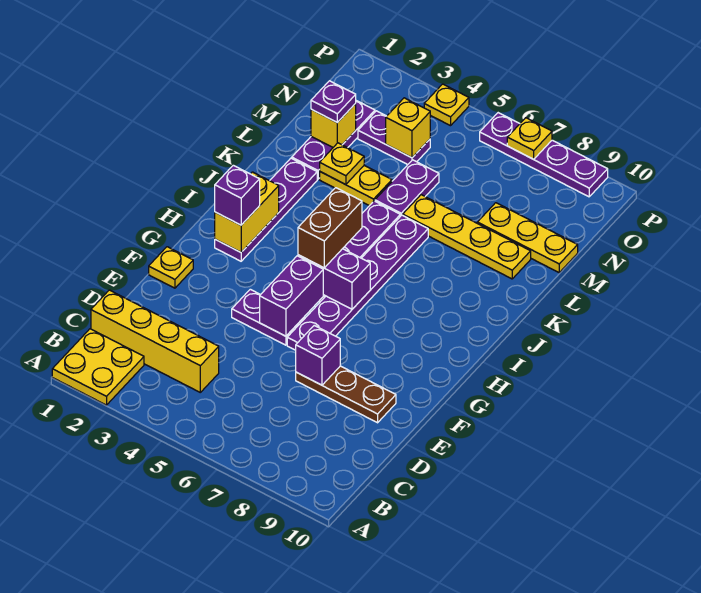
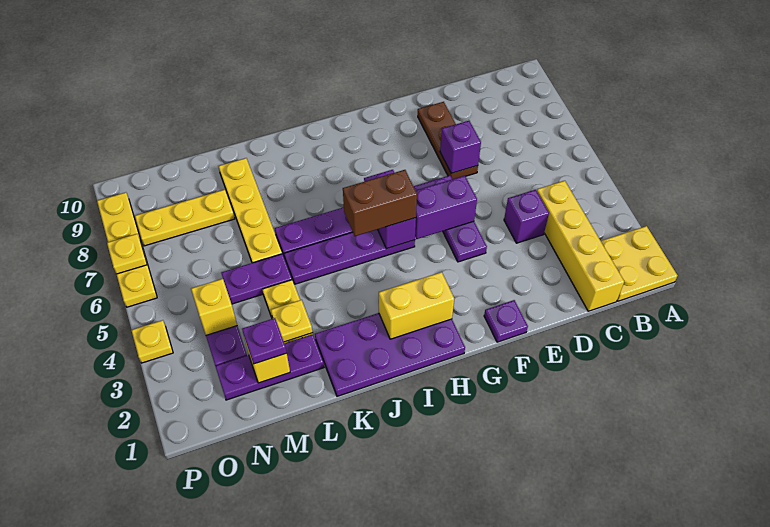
yellow 1x1 plate [149,247,193,288] -> purple 1x1 plate [484,300,528,342]
purple 1x4 plate [215,158,317,261] -> purple 2x4 plate [315,313,465,396]
purple 1x1 brick [215,165,260,225] -> purple 1x1 brick moved to [504,190,549,243]
yellow 1x3 plate [477,203,578,272] -> yellow 1x3 plate turned to [135,190,235,246]
purple 1x4 plate [480,113,608,197] -> yellow 1x4 plate [97,192,157,307]

